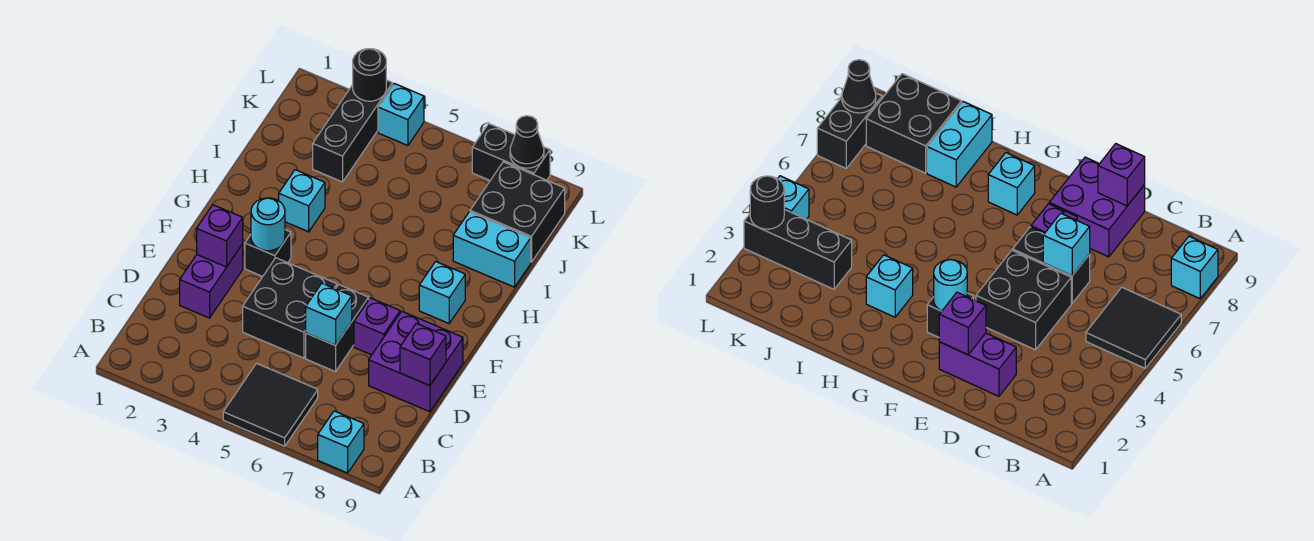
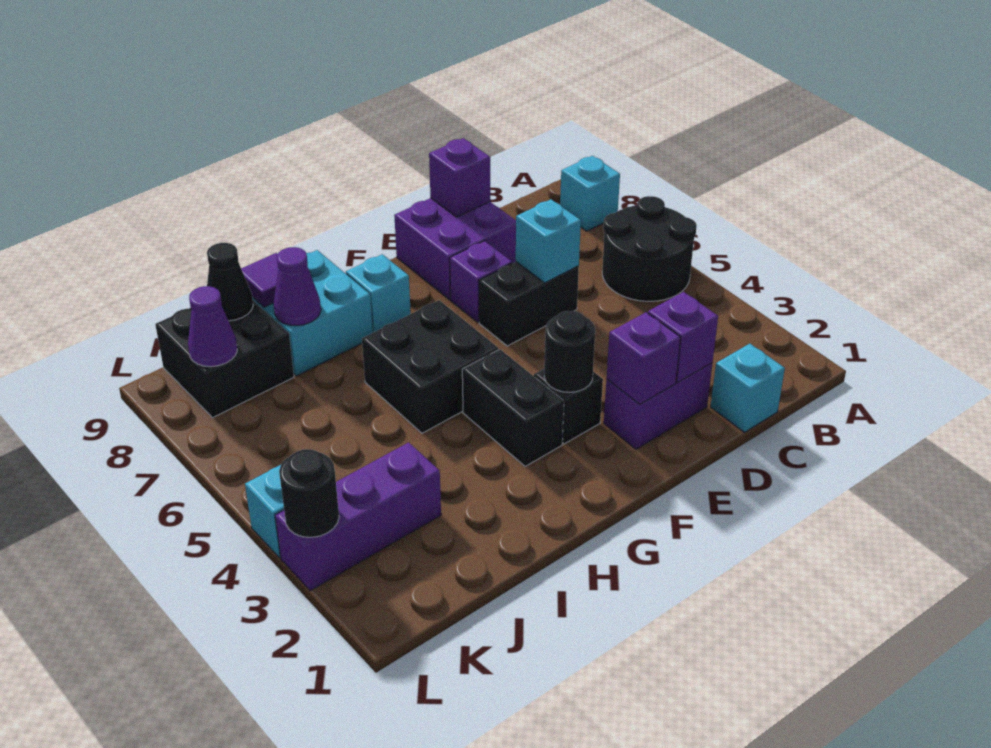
black 2x2 tile [223,363,318,446] -> black 2x2 round brick [602,196,697,301]
none -> purple 1x1 brick [648,292,718,382]
black 2x2 brick [243,258,337,358] -> black 2x2 brick moved to [362,300,499,433]
cyan 1x1 round brick [251,198,285,251] -> black 1x1 round brick [544,311,595,392]
cyan 1x1 brick [279,170,325,232] -> cyan 1x1 brick moved to [711,344,785,432]
cyan 1x2 brick [453,212,531,287] -> cyan 2x2 brick [252,250,373,376]
none -> purple 1x1 cone [274,247,321,326]
none -> purple 1x1 tile [241,253,279,307]
black 1x3 brick [313,80,393,182] -> purple 1x3 brick [275,442,441,591]
none -> purple 1x1 cone [188,286,237,367]
black 1x2 brick [472,124,550,180] -> black 1x2 brick moved to [462,349,564,466]
black 1x1 cone [510,116,544,168] -> black 1x1 cone moved to [207,243,253,321]

